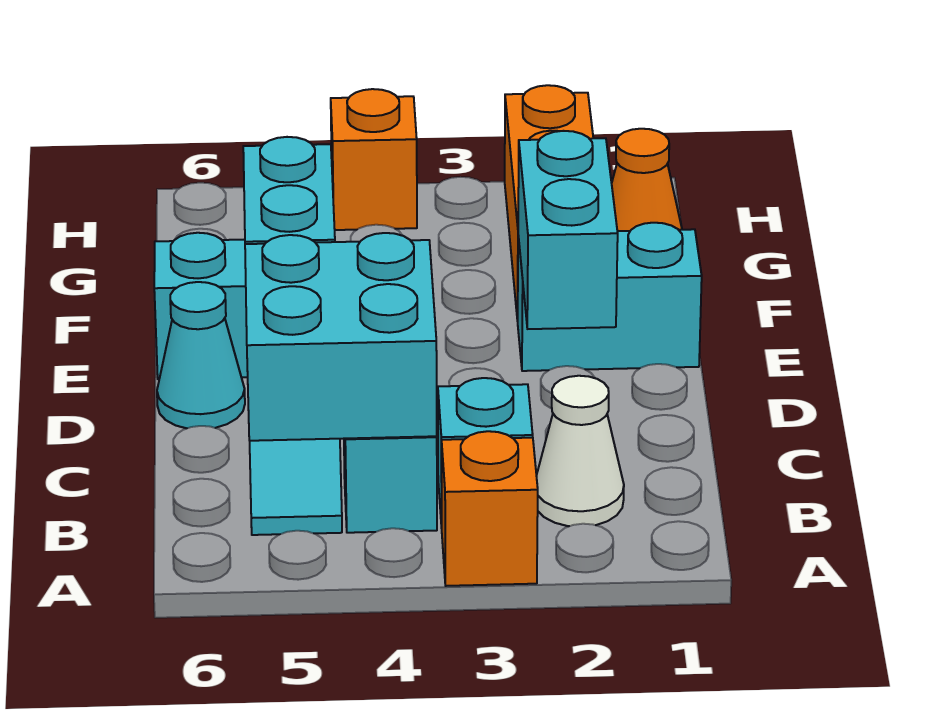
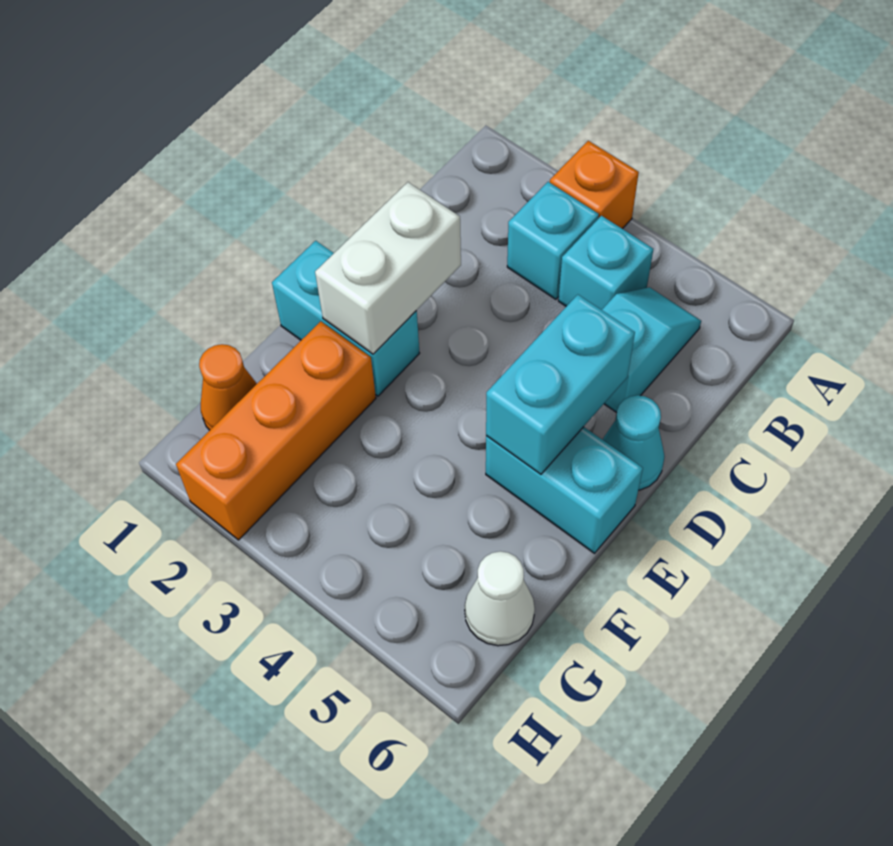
white 1x1 cone [536,376,624,526] -> white 1x1 cone moved to [465,551,535,646]
cyan 2x2 brick [245,233,437,441] -> none
cyan 1x2 brick [518,131,618,329] -> white 1x2 brick [315,182,461,354]
orange 1x1 brick [331,89,417,230] -> none

